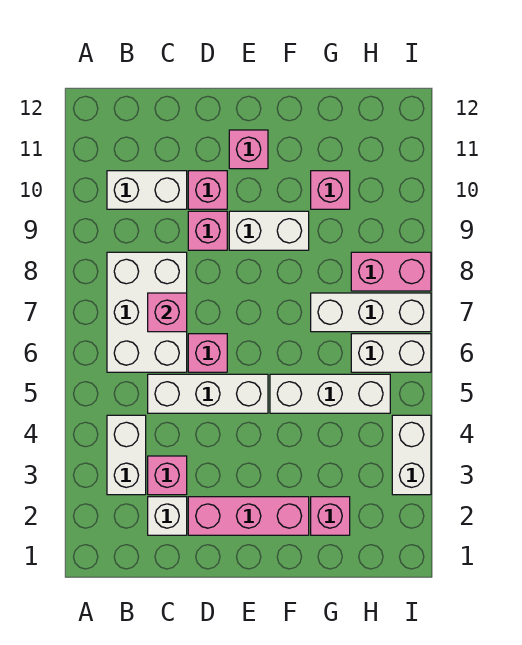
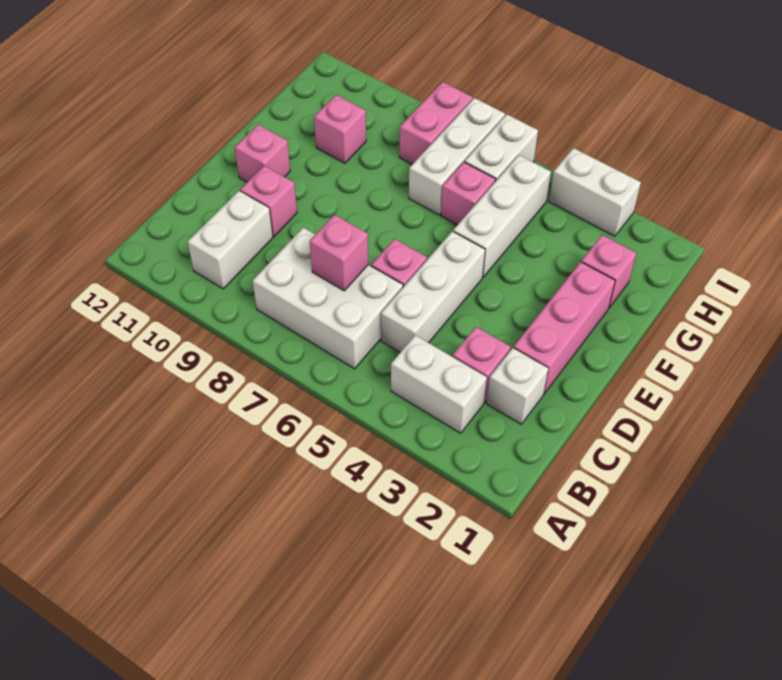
pink 1x1 brick [188,211,227,250] -> pink 1x1 brick moved to [441,162,495,225]
white 1x2 brick [229,211,309,250] -> none

